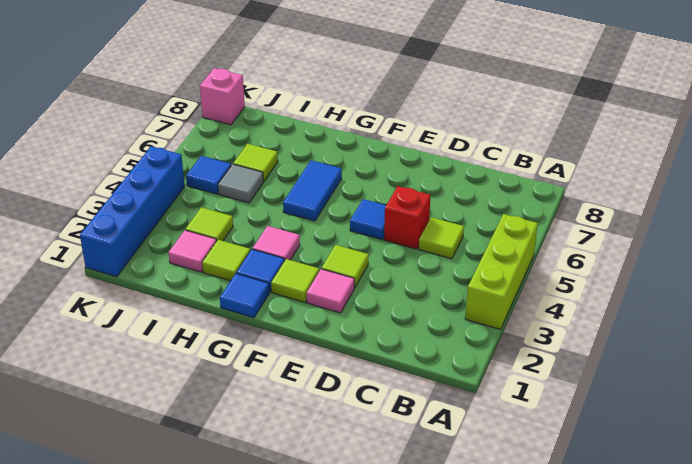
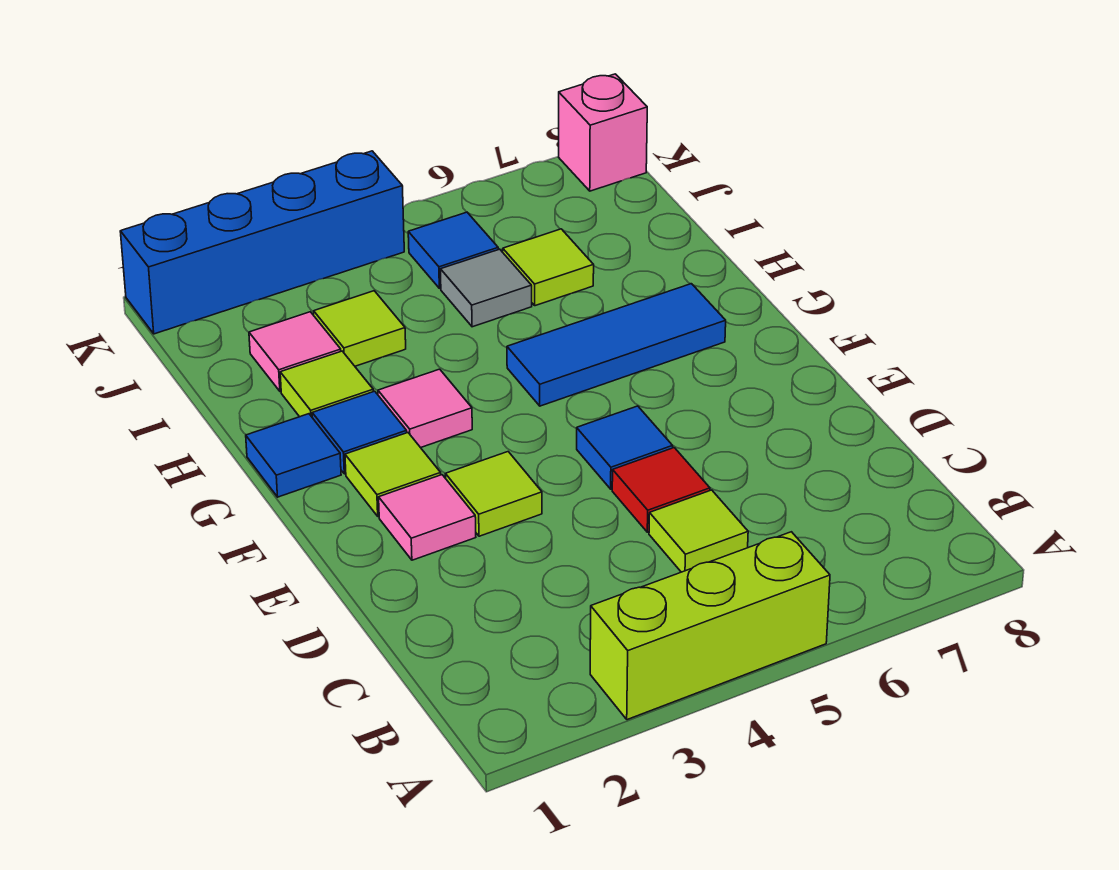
red 1x1 brick [384,186,431,249] -> red 1x1 tile [612,448,710,532]
blue 1x2 tile [283,160,342,221] -> blue 1x3 tile [507,284,726,406]

